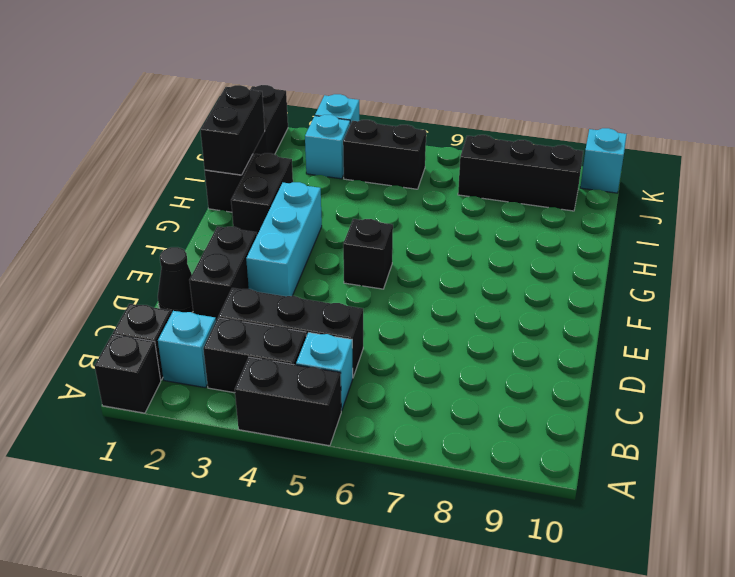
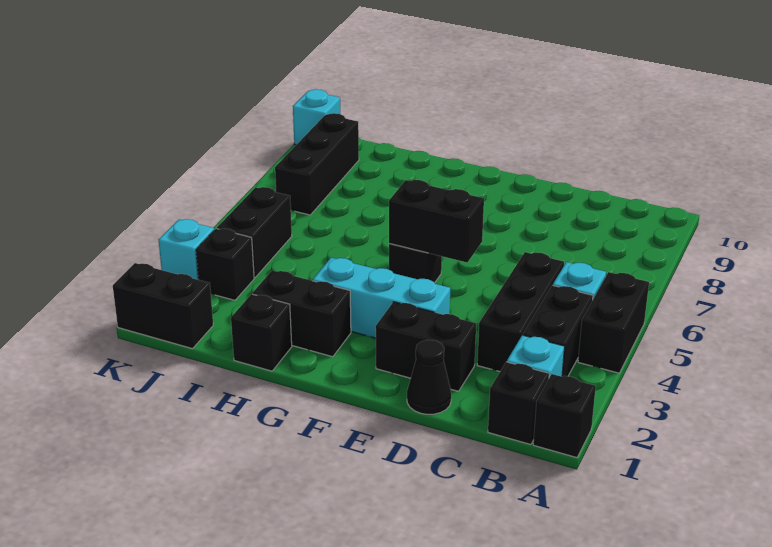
black 1x2 brick [200,85,265,175] -> black 1x2 brick moved to [389,180,484,262]
cyan 1x1 brick [305,115,350,179] -> black 1x1 brick [196,229,254,300]

